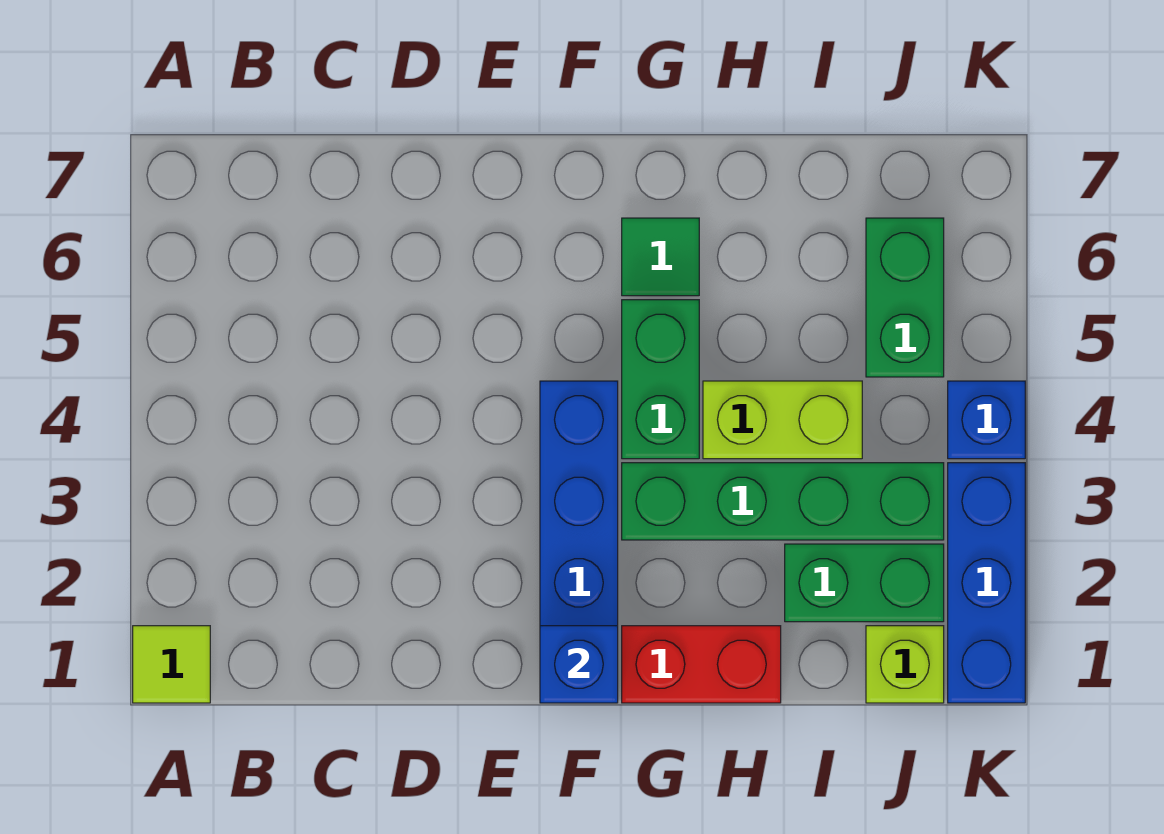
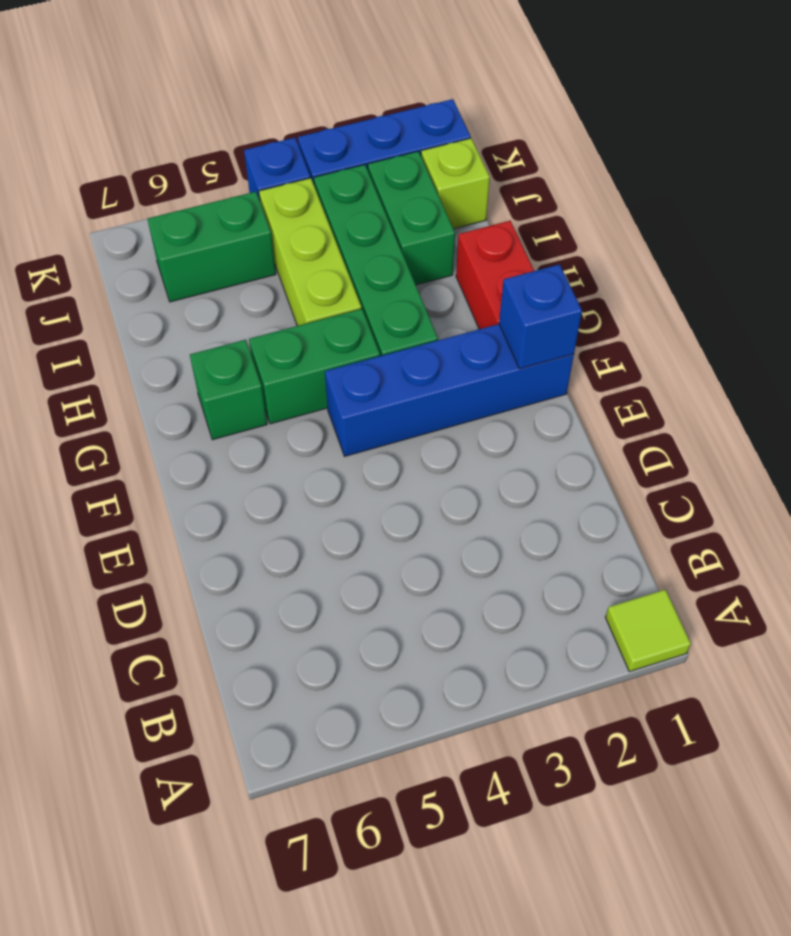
green 1x1 tile [622,218,699,296] -> green 1x1 brick [190,340,267,440]
lime 1x2 brick [703,381,862,459] -> lime 1x3 brick [259,178,362,326]

